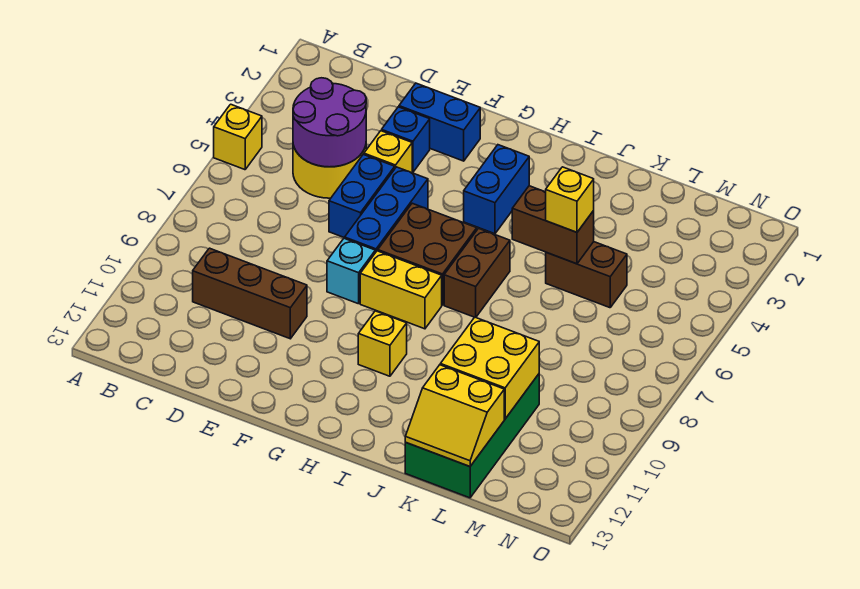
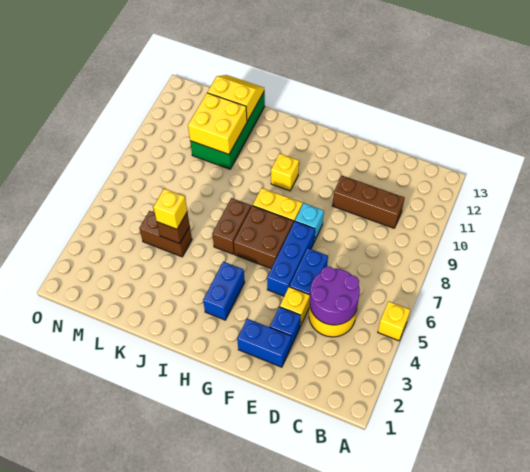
brown 1x2 brick [512,186,594,264] -> brown 1x1 brick [157,212,190,244]

